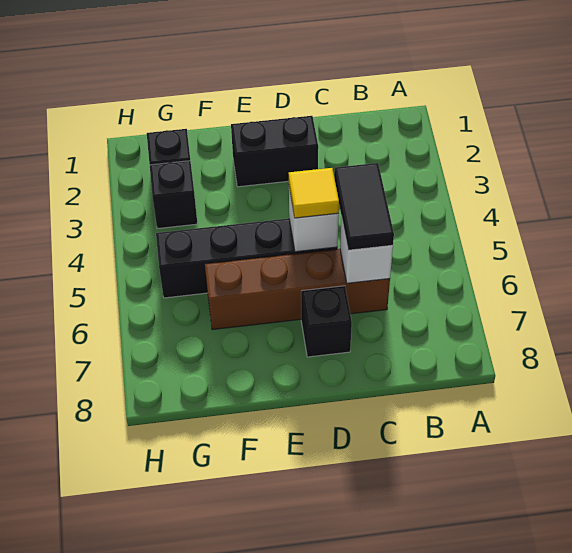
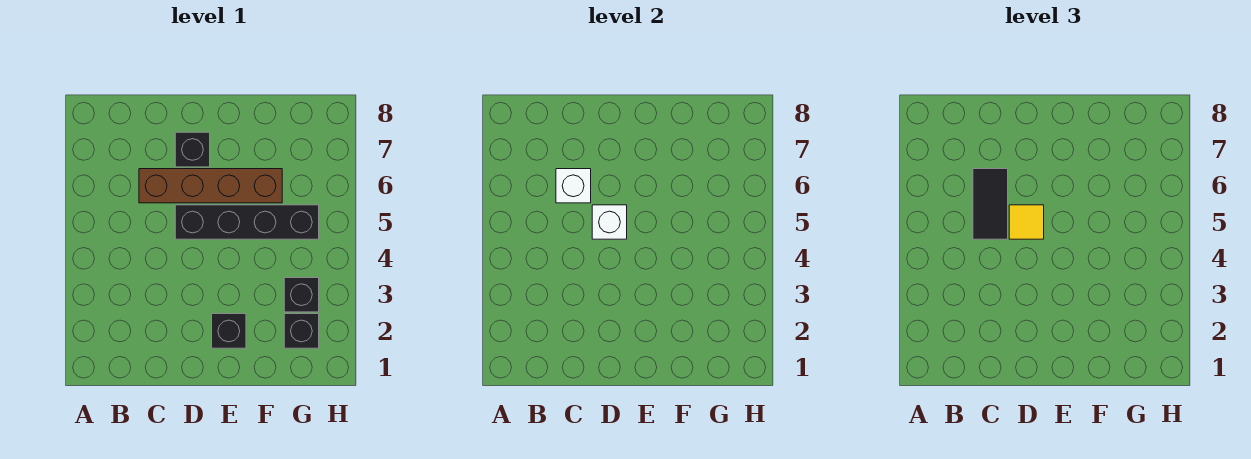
black 1x2 brick [231,116,318,187] -> black 1x1 brick [212,314,246,348]

